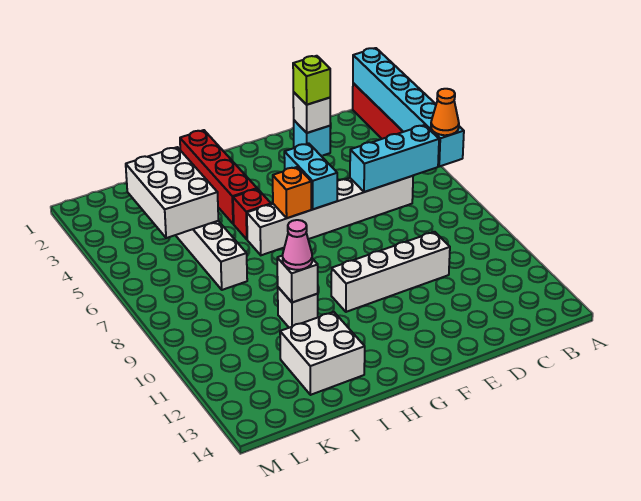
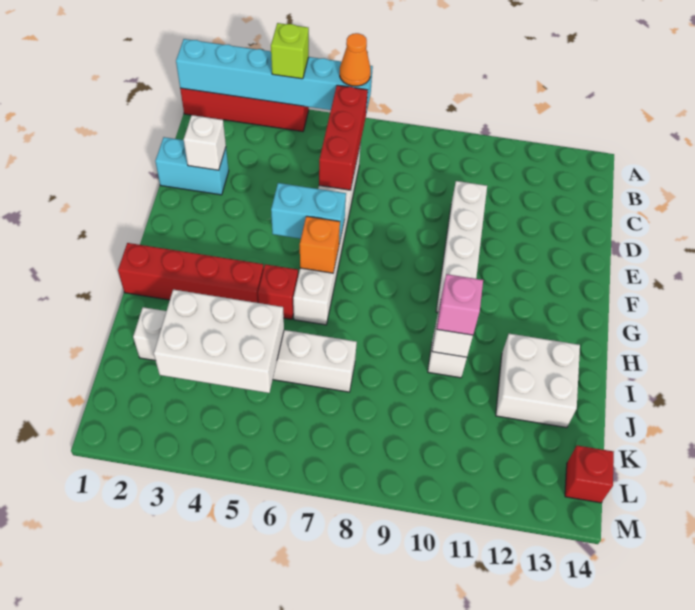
cyan 1x3 brick [350,125,439,192] -> red 1x3 brick [319,85,368,190]
cyan 1x1 brick [294,120,330,156] -> cyan 1x2 brick [155,137,229,195]
lime 1x1 brick [293,56,330,105] -> lime 1x1 brick moved to [271,23,309,79]
pink 1x1 cone [283,220,312,270] -> pink 1x1 brick [437,274,483,335]
none -> red 1x1 brick [565,446,614,503]

